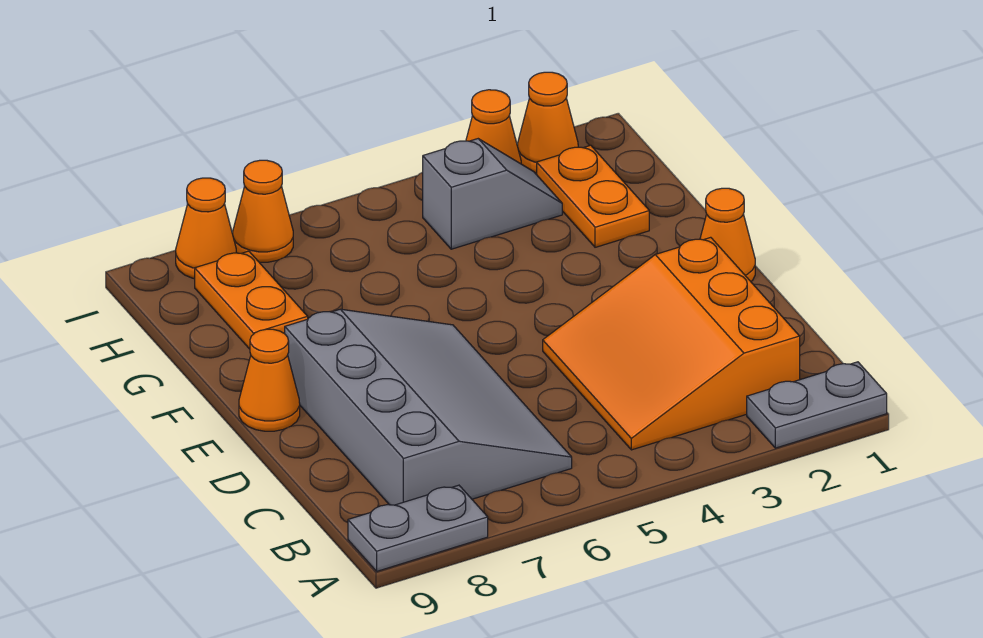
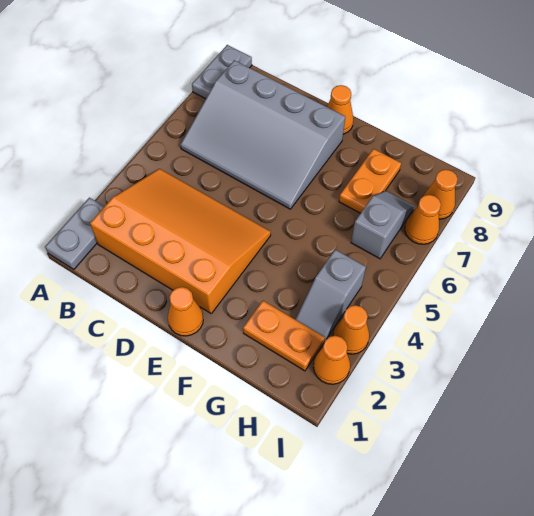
orange 3x3 slope [543,237,800,450] -> orange 3x4 slope [90,169,271,313]
orange 1x2 plate [195,251,308,349] -> orange 1x2 plate turned to [339,149,401,213]
none -> grey 1x2 slope [351,191,414,259]

